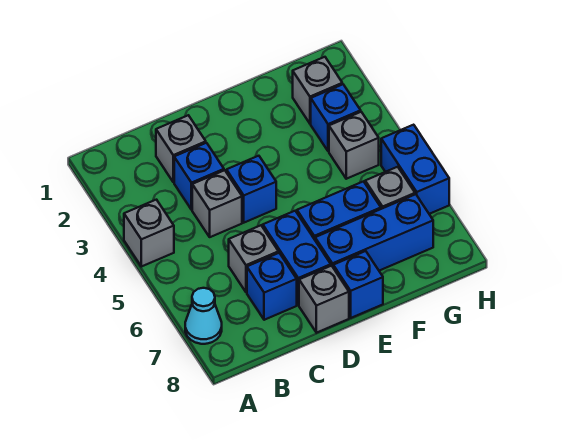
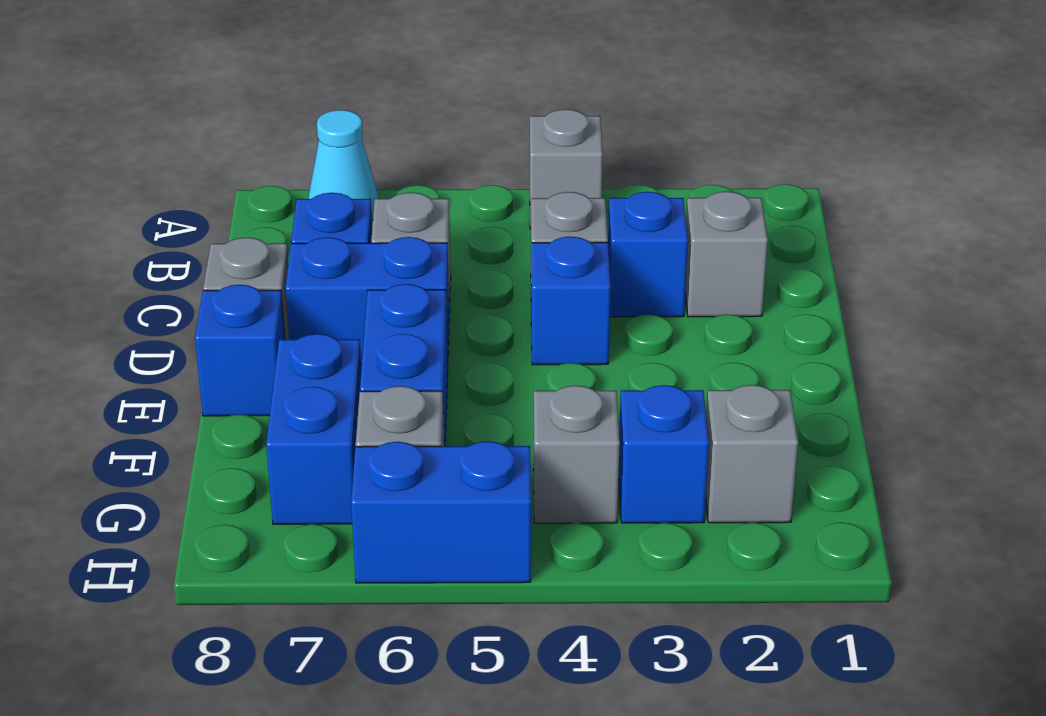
blue 1x3 brick [315,194,433,271] -> blue 1x2 brick [266,334,361,524]

